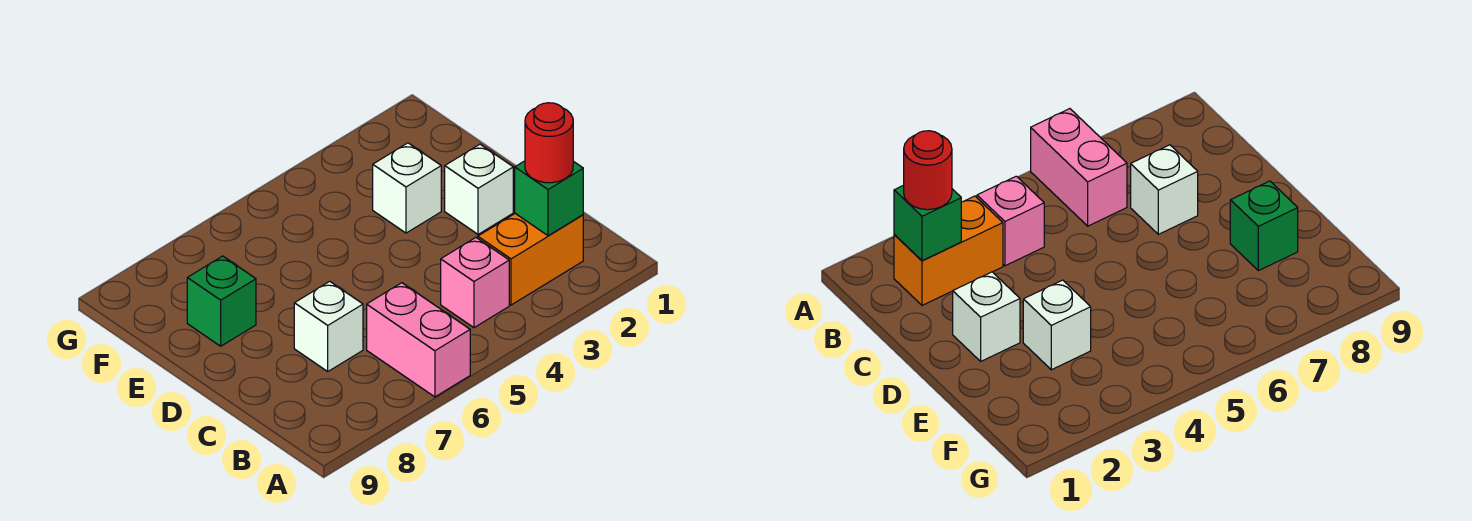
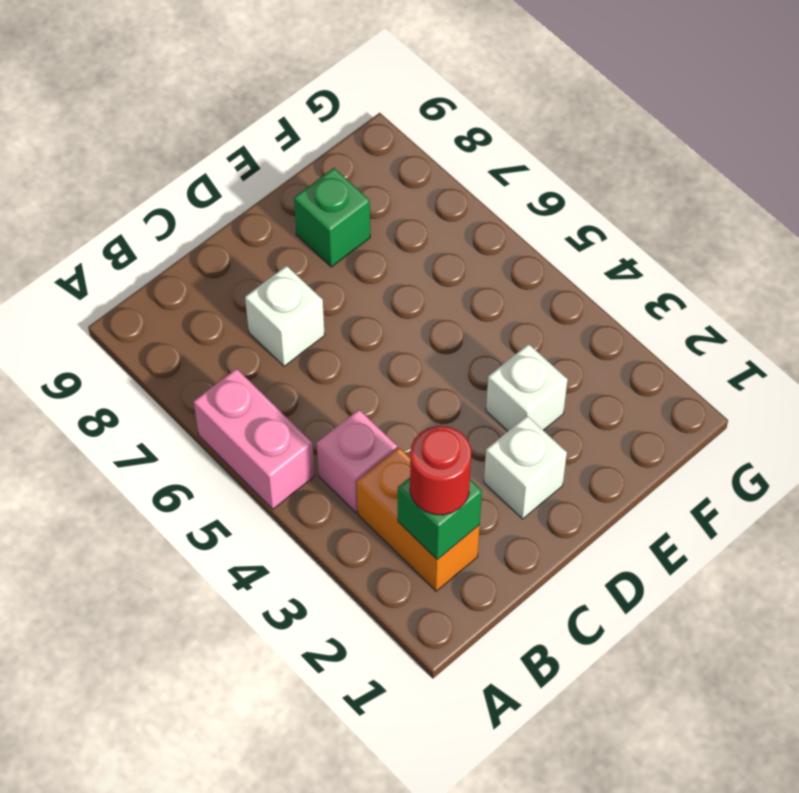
pink 1x2 brick [367,283,470,397] -> pink 1x2 brick turned to [194,369,315,509]

